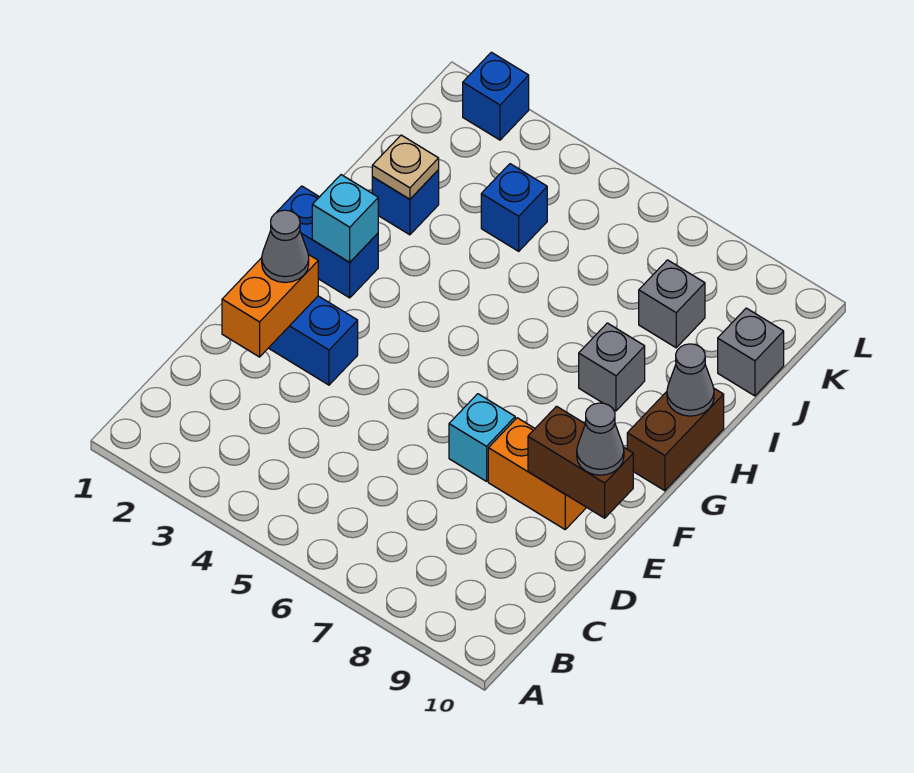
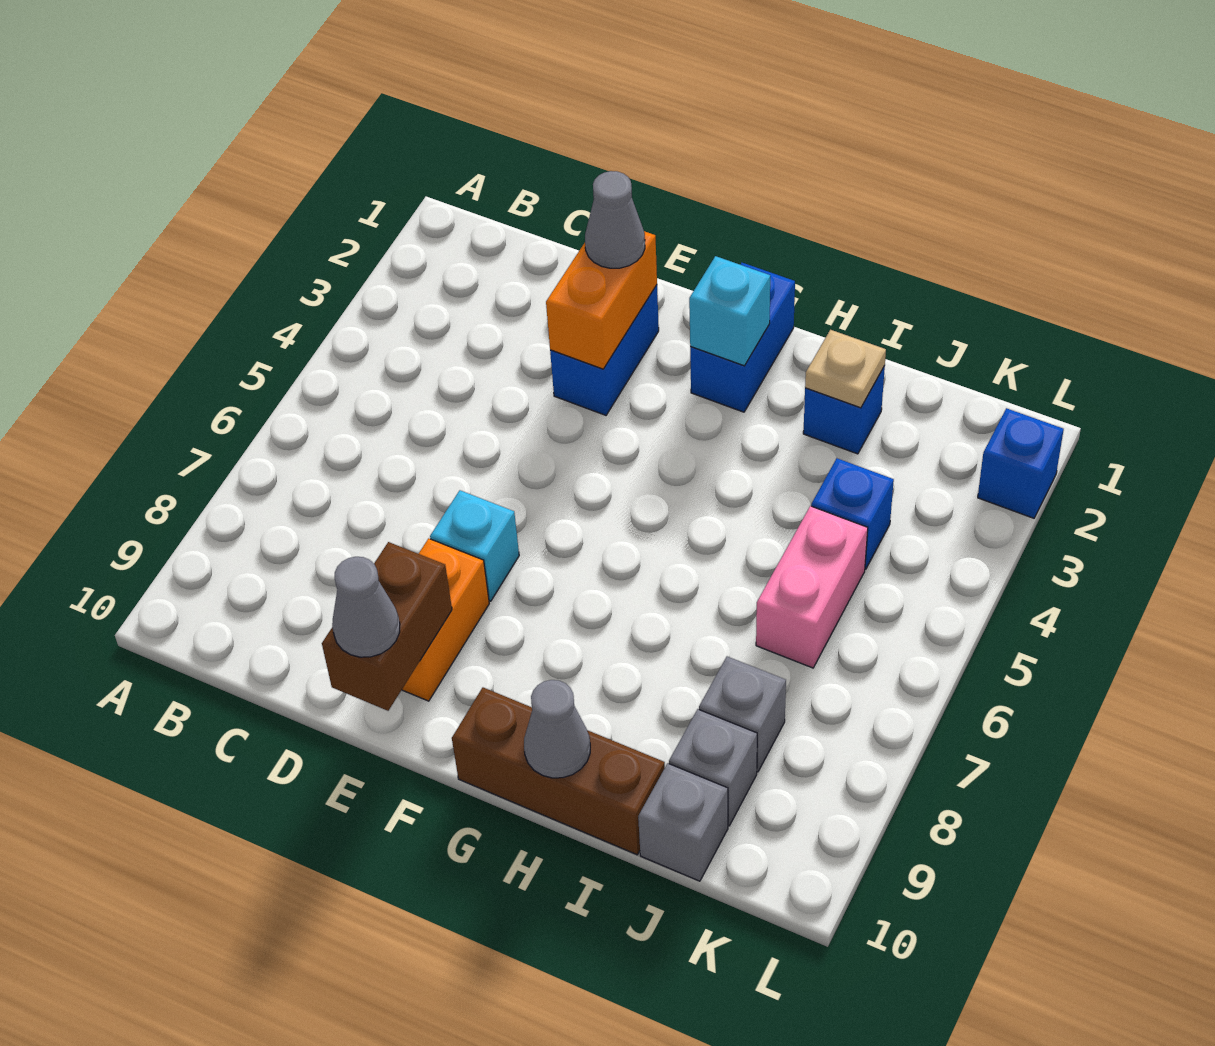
orange 1x2 brick [222,255,318,357] -> orange 1x2 brick turned to [546,231,657,369]
brown 1x2 brick [627,389,724,491] -> brown 1x3 brick [452,688,665,855]
grey 1x1 brick [579,323,645,411] -> grey 1x1 brick moved to [669,709,757,826]
none -> pink 1x2 brick [756,506,868,668]

